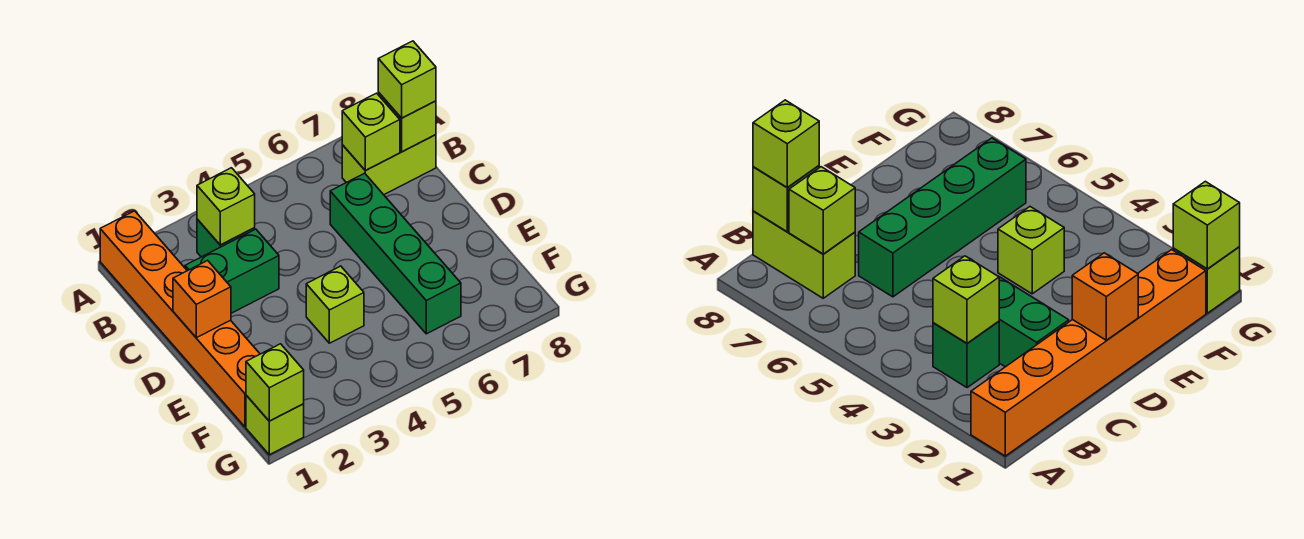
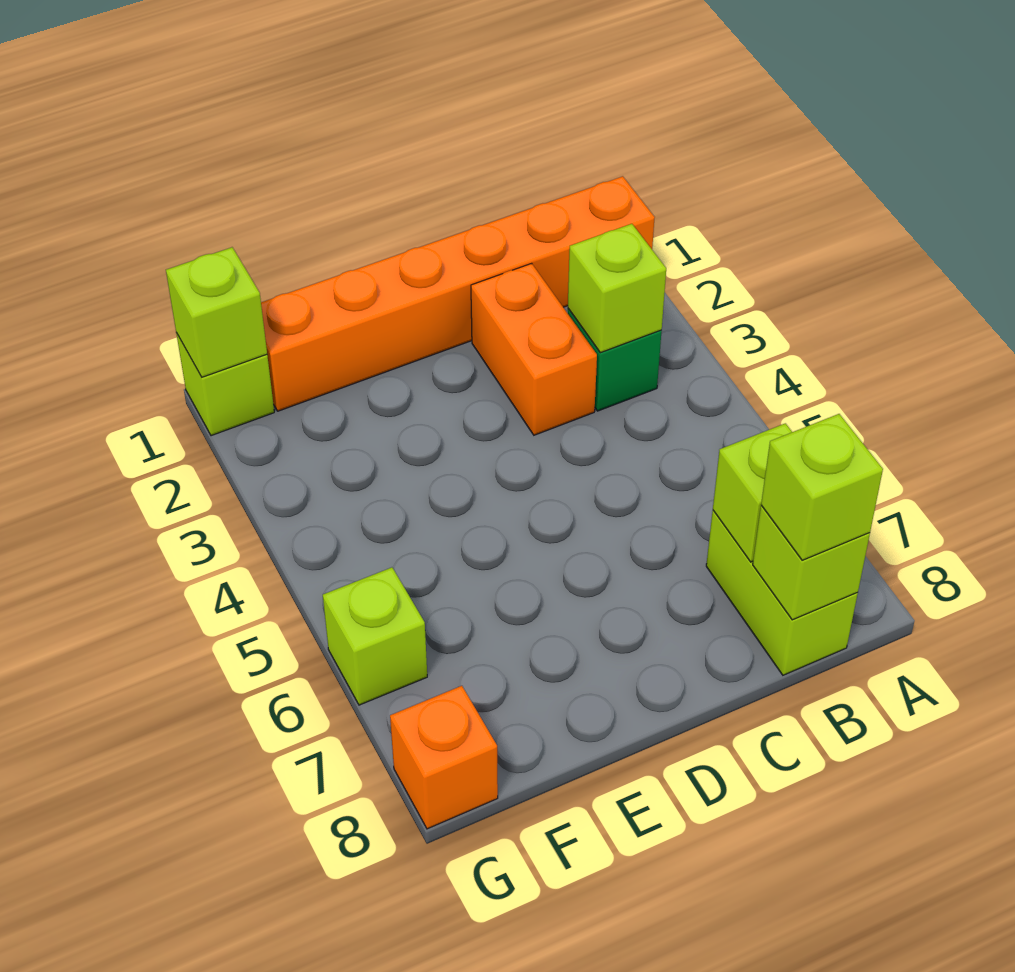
green 1x2 brick [185,229,279,313] -> orange 1x2 brick [471,263,597,435]
green 1x4 brick [330,173,461,334] -> none
orange 1x1 brick [173,261,231,338] -> orange 1x1 brick moved to [390,686,498,829]
lime 1x1 brick [306,266,364,343] -> lime 1x1 brick moved to [323,567,427,705]

